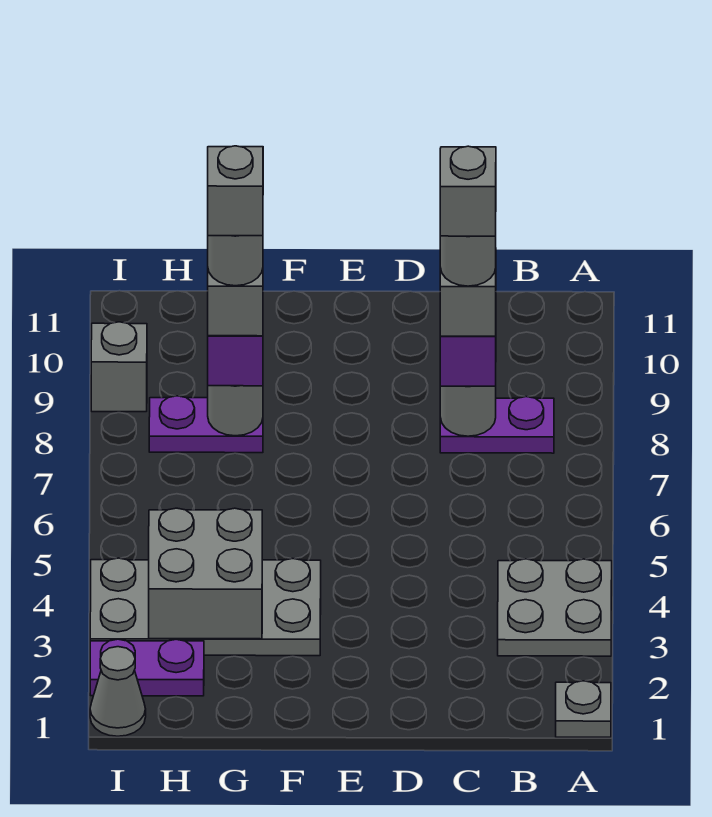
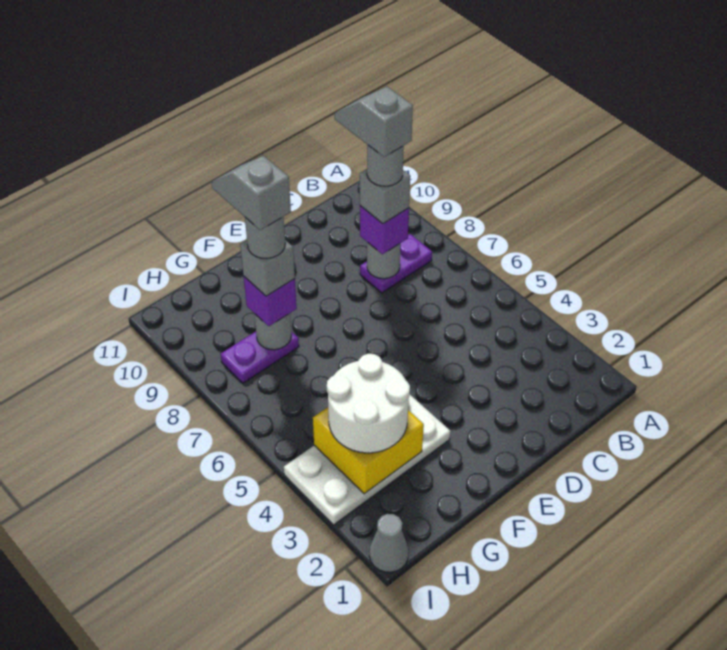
grey 1x1 plate [556,681,611,737] -> none
grey 2x2 plate [498,559,612,656] -> none
grey 2x4 plate [90,558,321,656] -> white 2x4 plate [284,395,450,525]
grey 2x2 brick [149,508,262,639] -> yellow 2x2 brick [313,407,424,494]
none -> white 2x2 round brick [327,354,410,453]
purple 1x2 plate [90,639,204,696] -> none
grey 1x1 brick [91,322,147,412] -> none

